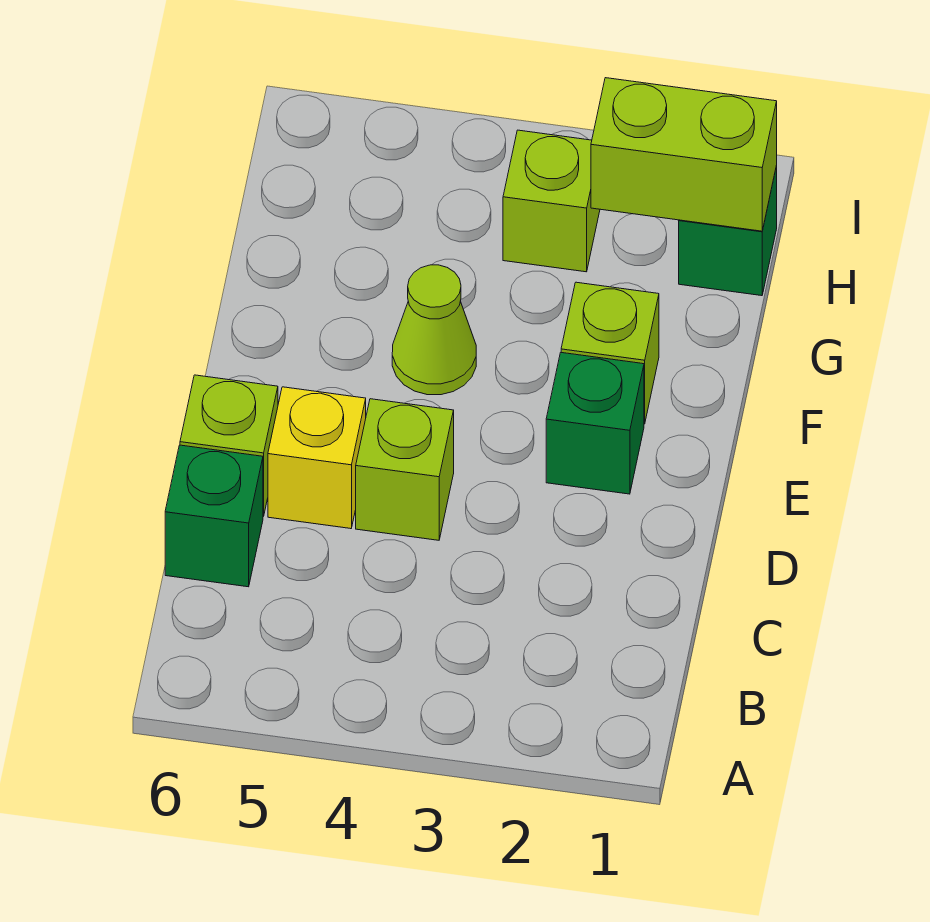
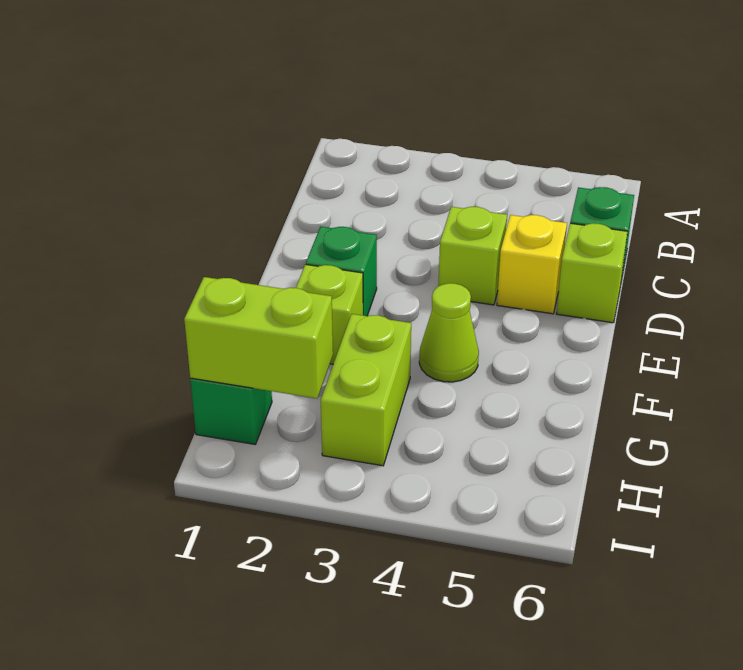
lime 1x1 brick [503,130,600,272] -> lime 1x2 brick [321,314,411,466]

